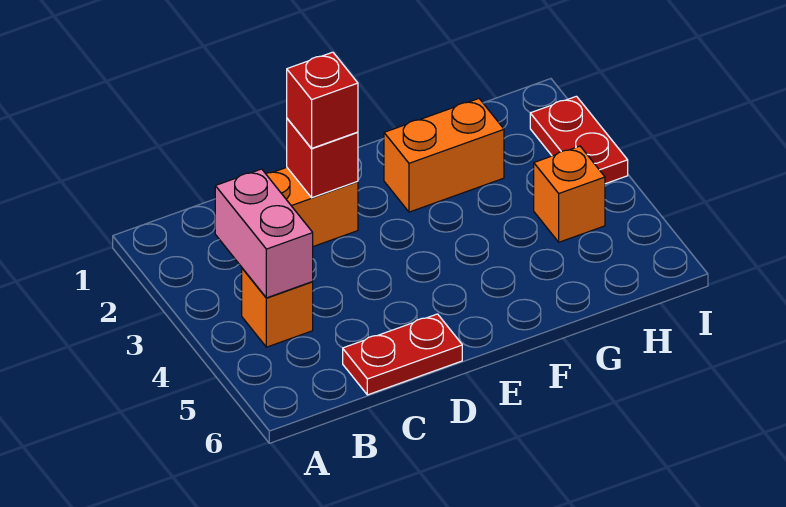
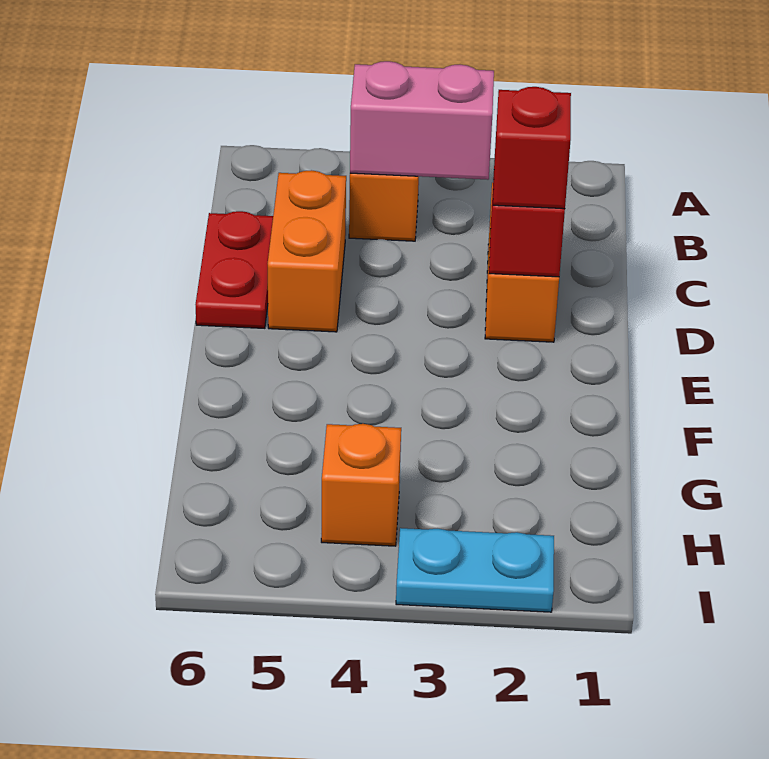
orange 1x2 brick [384,99,504,212] -> orange 1x2 brick moved to [268,170,346,332]
red 1x2 plate [530,96,628,184] -> cyan 1x2 plate [396,528,554,612]

